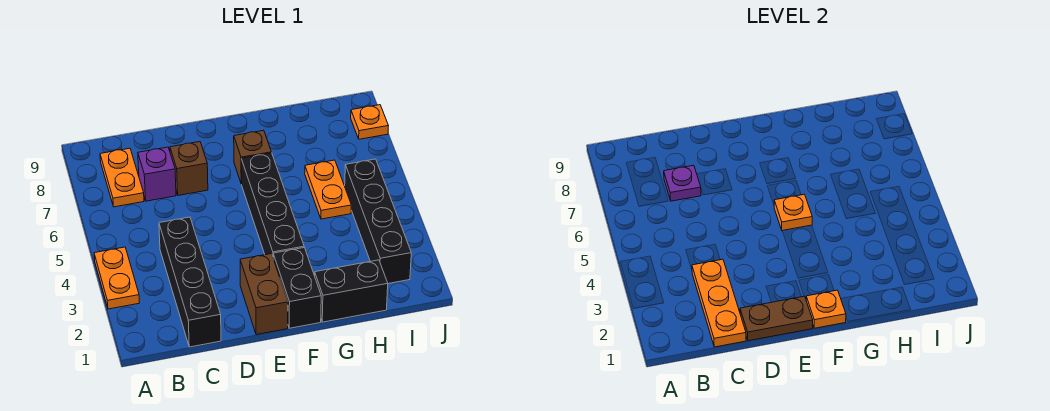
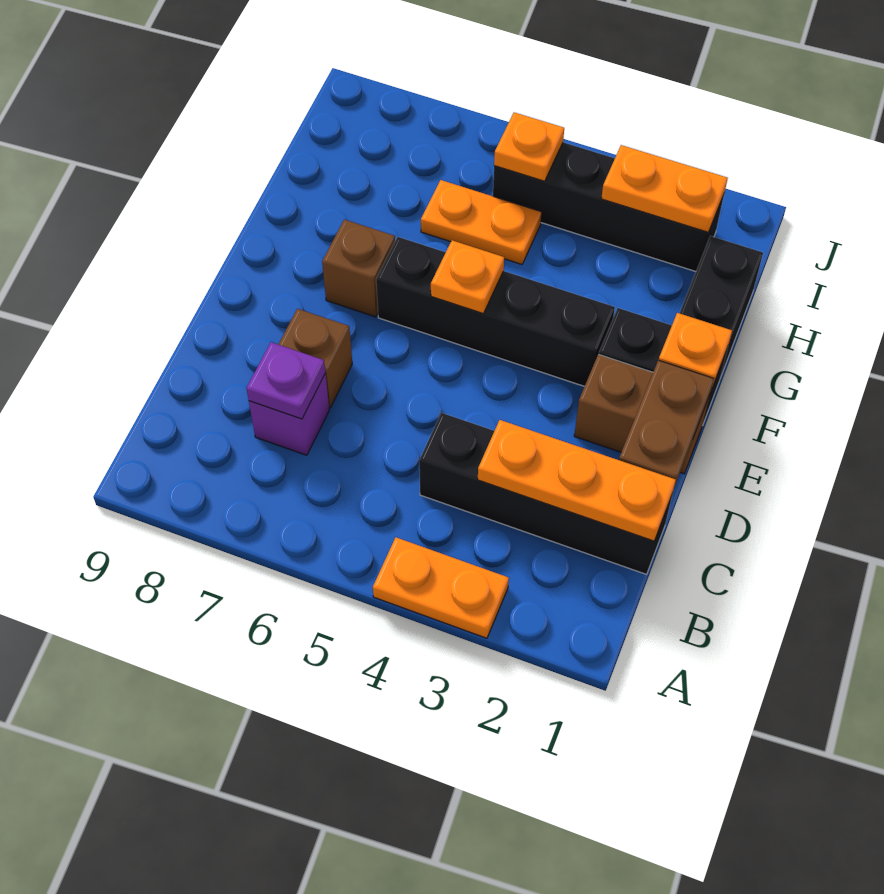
orange 1x2 plate [100,148,144,207] -> orange 1x2 plate moved to [601,145,728,232]
orange 1x1 plate [351,105,388,139] -> orange 1x1 plate moved to [494,112,564,181]

